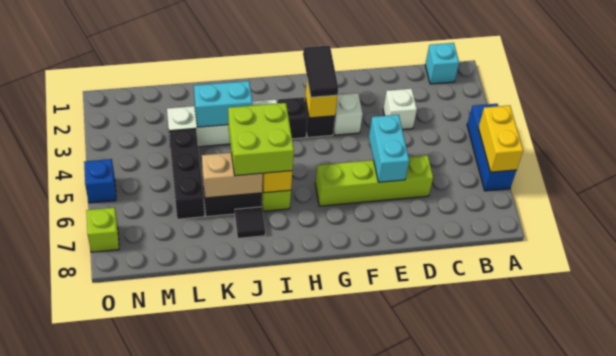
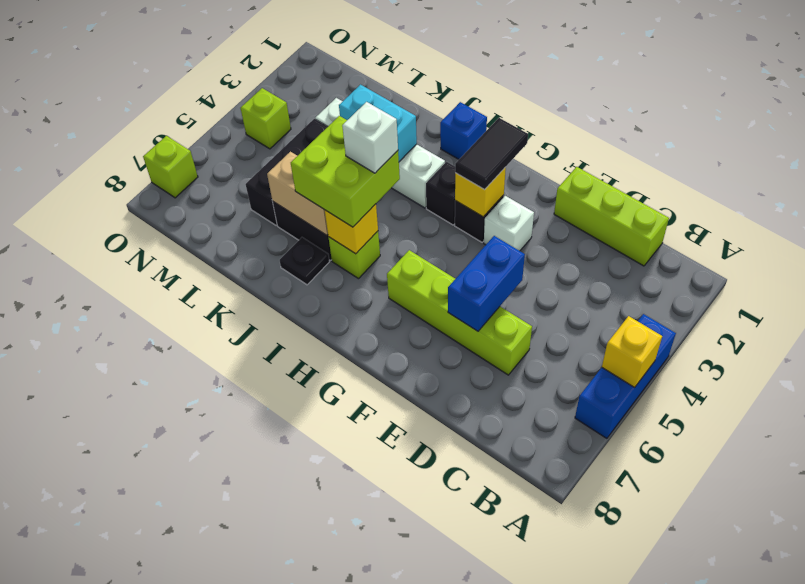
yellow 1x2 brick [478,105,523,172] -> yellow 1x1 brick [602,316,662,387]
cyan 1x1 brick [425,43,459,84] -> none
none -> lime 1x3 brick [554,167,669,266]
white 1x1 brick [383,89,417,129] -> white 1x1 brick moved to [342,102,398,173]
cyan 1x2 brick [369,115,409,182] -> blue 1x2 brick [448,236,525,331]
black 1x1 tile [235,207,265,238] -> black 1x1 plate [280,237,329,285]
none -> lime 1x1 brick [241,88,291,149]
blue 1x1 brick [84,159,116,203] -> blue 1x1 brick moved to [440,102,487,159]

